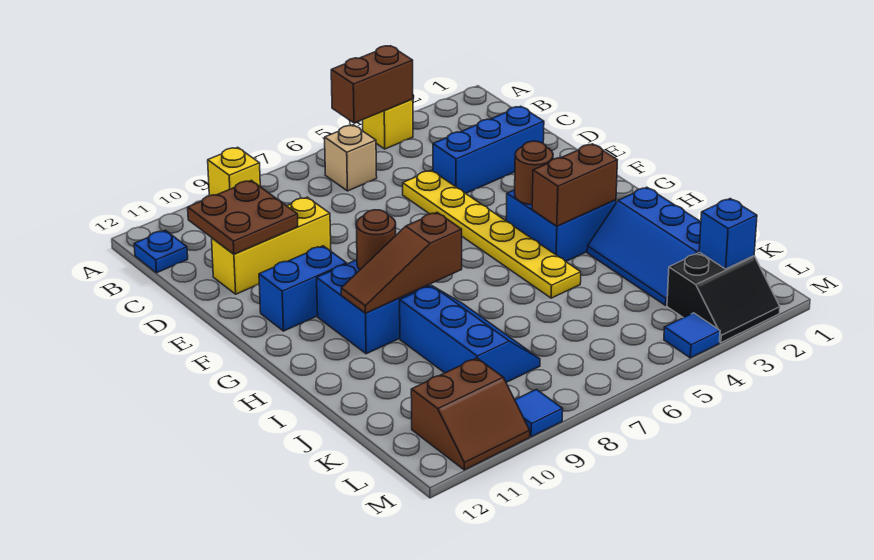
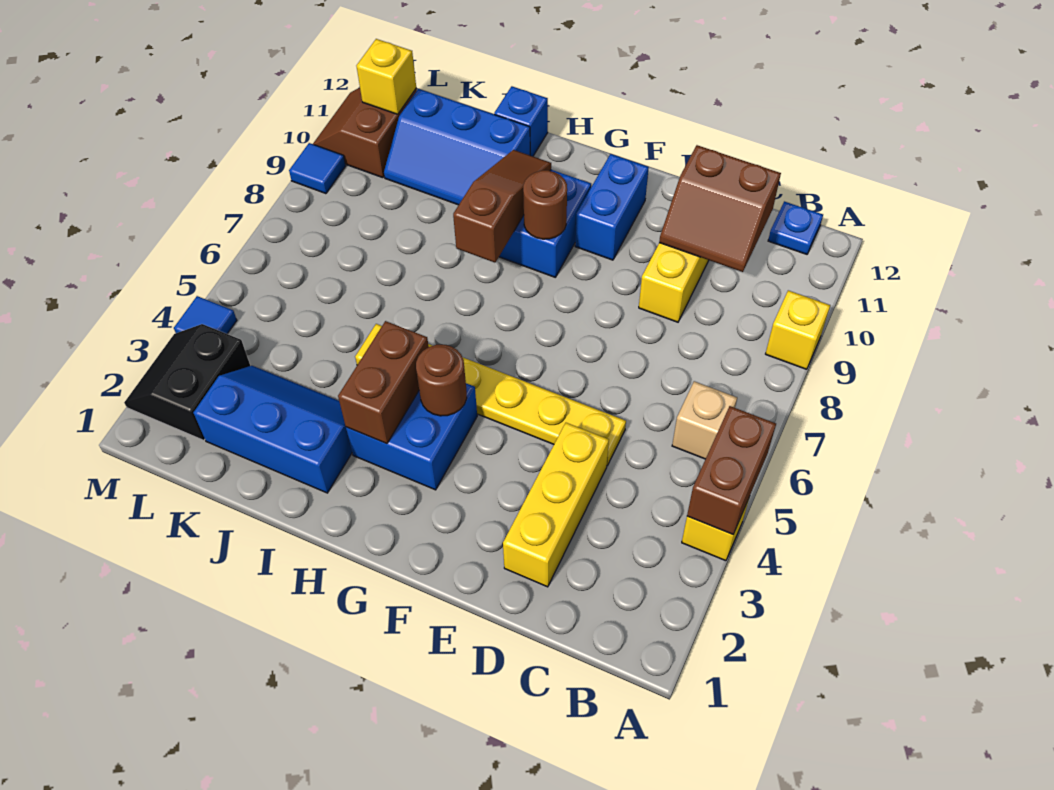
brown 2x2 plate [188,180,298,254] -> brown 2x2 slope [659,145,781,272]
blue 1x3 brick [433,106,544,193] -> yellow 1x3 brick [503,423,609,587]
blue 2x3 slope [400,285,540,382] -> blue 2x3 slope moved to [384,89,530,205]
blue 1x1 brick [699,199,757,269] -> blue 1x1 brick moved to [494,86,548,156]
none -> yellow 1x1 brick [357,39,416,114]

